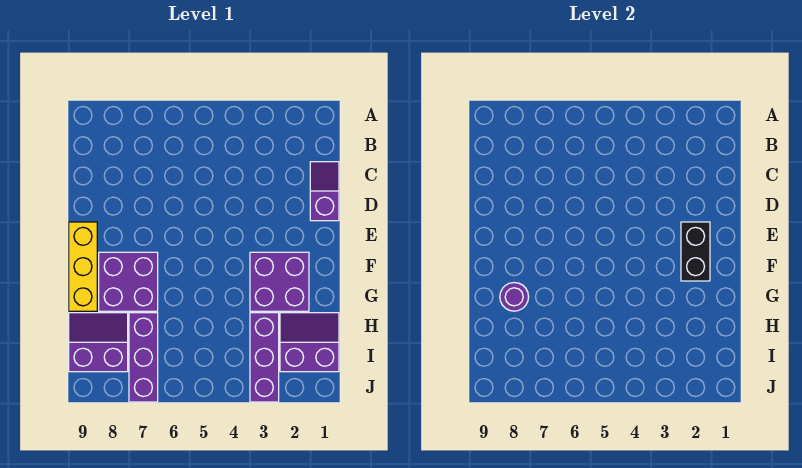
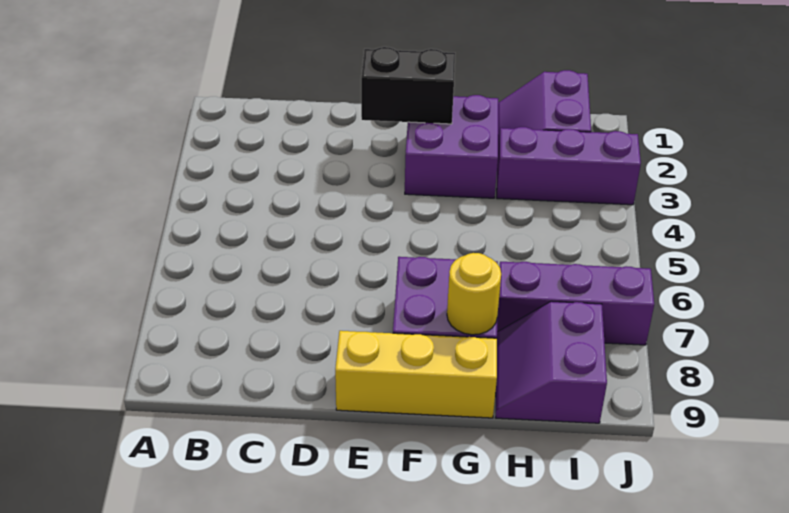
purple 1x2 slope [310,162,339,221] -> none
purple 1x1 round brick [500,283,529,311] -> yellow 1x1 round brick [447,253,501,335]

